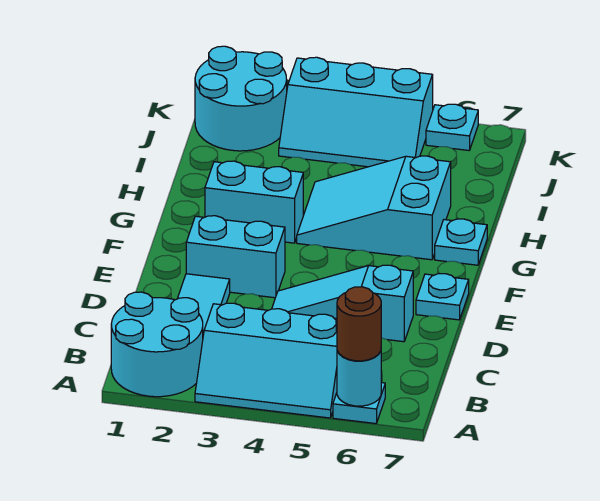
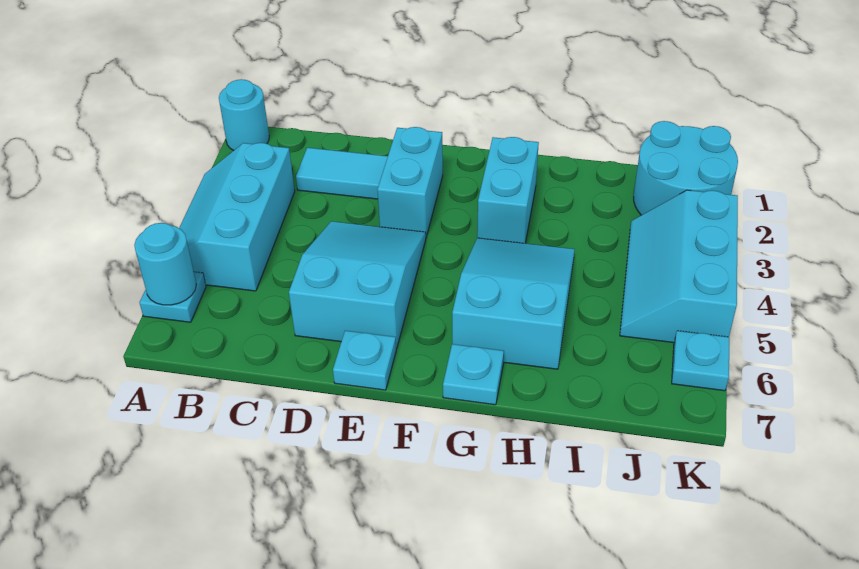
cyan 2x2 round brick [111,292,203,397] -> cyan 1x1 round brick [219,79,269,151]
brown 1x1 round brick [337,287,381,361] -> none
cyan 1x3 slope [272,265,413,342] -> cyan 2x3 slope [289,221,426,348]

